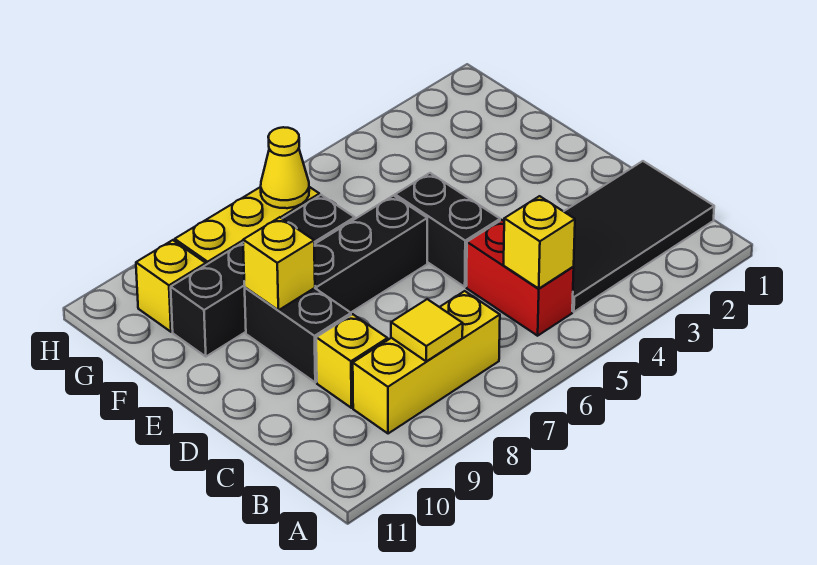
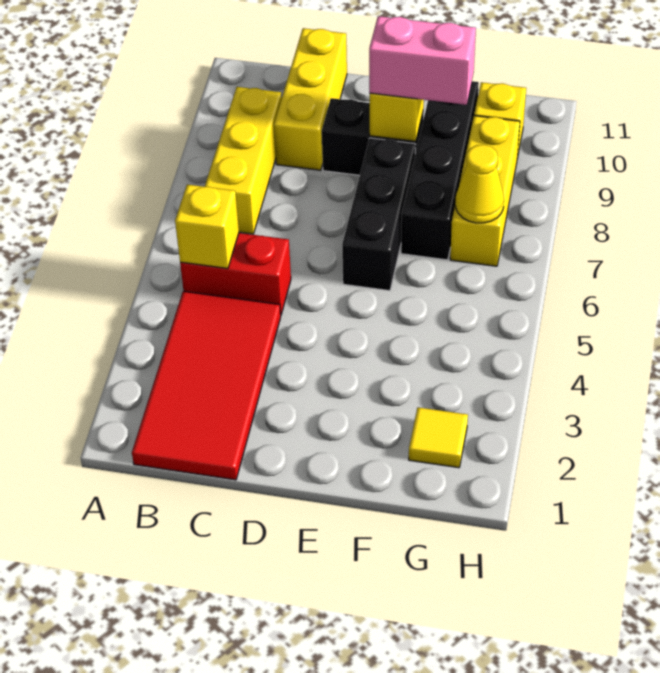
black 2x4 tile [564,161,714,312] -> red 2x4 tile [132,291,281,480]
yellow 1x1 tile [391,299,463,362] -> yellow 1x1 tile moved to [409,407,468,468]
yellow 1x1 brick [316,314,388,408] -> yellow 1x3 brick [274,28,347,170]
black 1x2 brick [395,173,500,287] -> none
none -> pink 1x2 brick [369,16,476,105]

